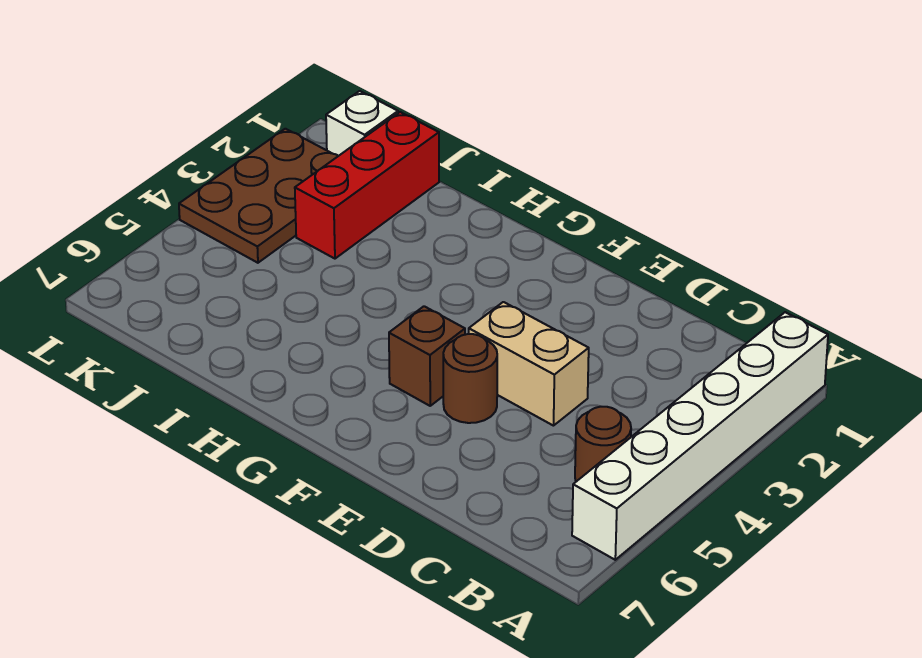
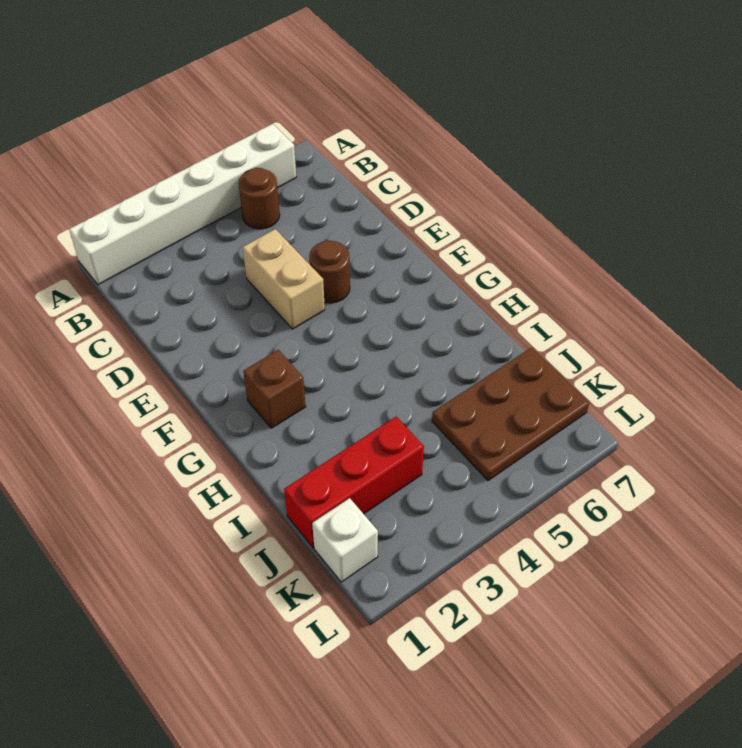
brown 1x1 brick [389,306,465,406] -> brown 1x1 brick moved to [243,350,306,428]
brown 2x3 plate [179,129,338,263] -> brown 2x3 plate moved to [432,348,589,481]

